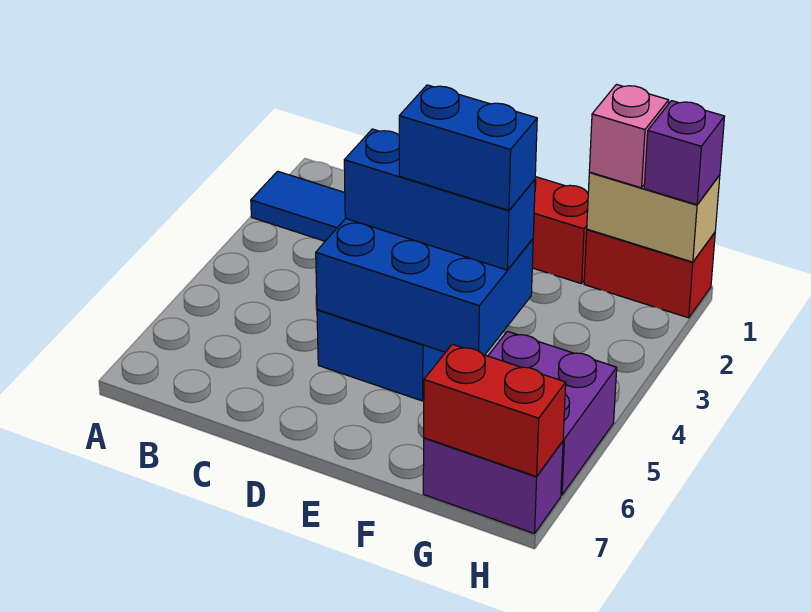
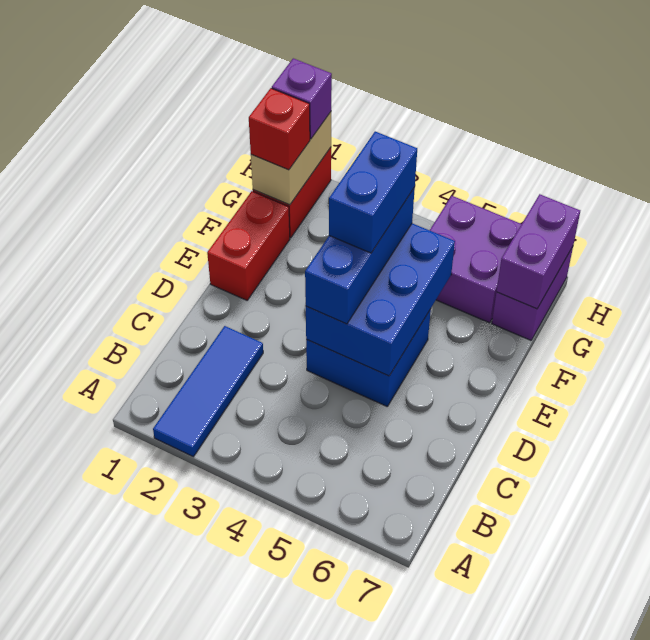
pink 1x1 brick [589,85,669,188] -> red 1x1 brick [249,88,310,170]
red 1x2 brick [424,344,566,476] -> purple 1x2 brick [497,194,580,309]

